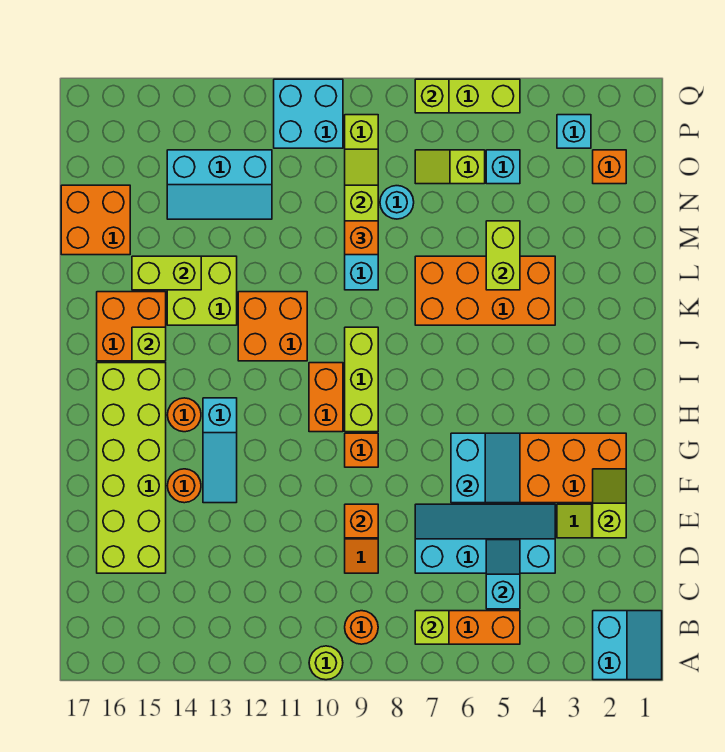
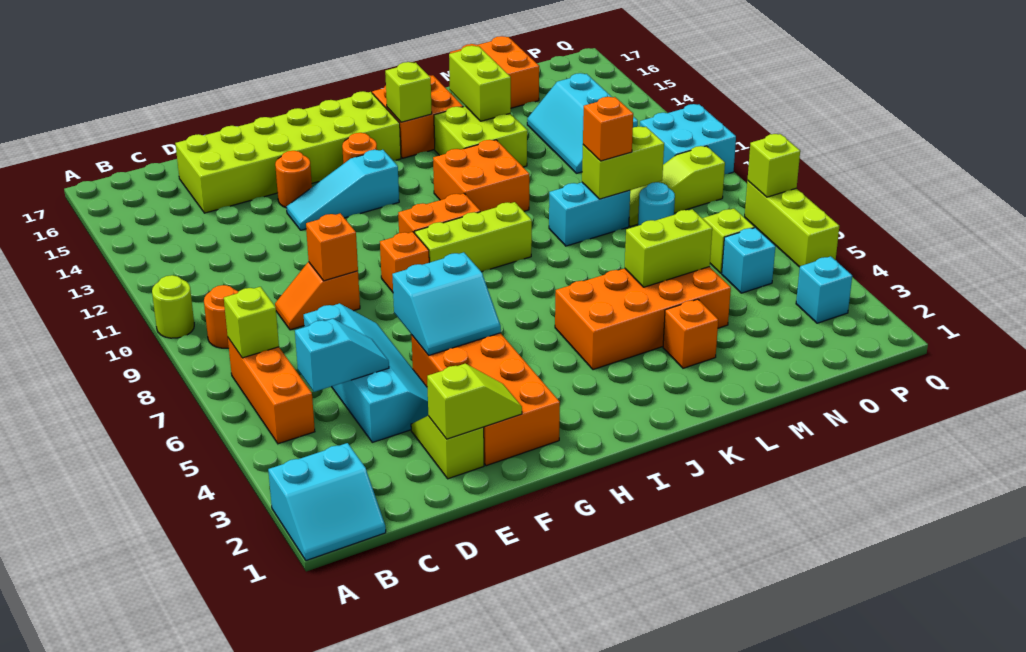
orange 2x4 brick [415,256,555,325] -> orange 2x4 brick turned to [555,267,731,370]
orange 1x1 brick [593,150,626,184] -> orange 1x1 brick moved to [663,299,718,368]

